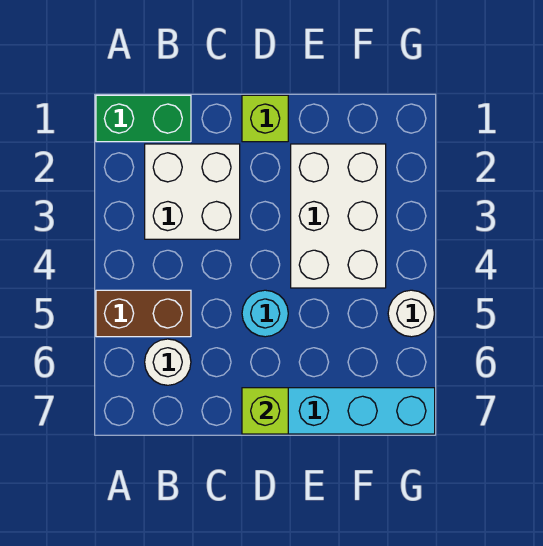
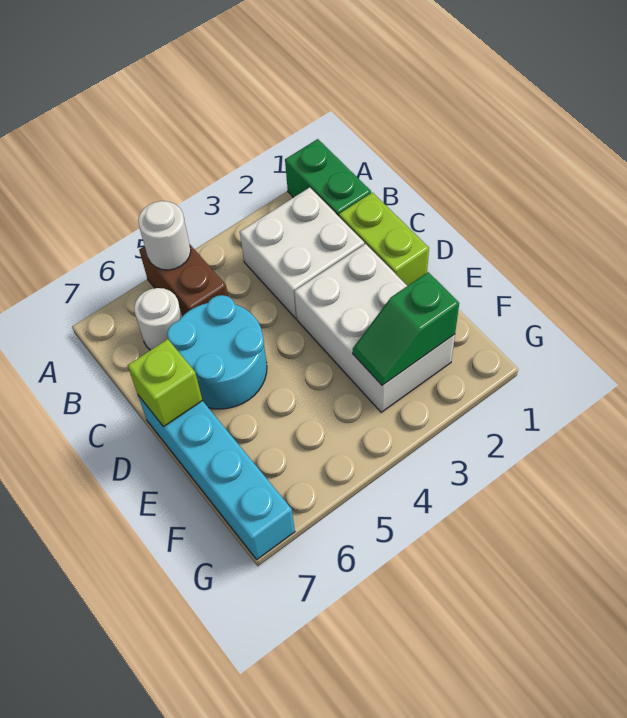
lime 1x1 brick [242,95,288,142] -> lime 1x2 brick [339,192,429,286]
cyan 1x1 round brick [242,290,288,337] -> cyan 2x2 round brick [167,295,267,409]
white 2x3 brick [291,144,386,288] -> white 2x3 brick turned to [294,244,455,412]
none -> green 1x2 slope [353,272,459,385]
white 1x1 round brick [388,290,434,337] -> white 1x1 round brick moved to [138,201,191,270]

